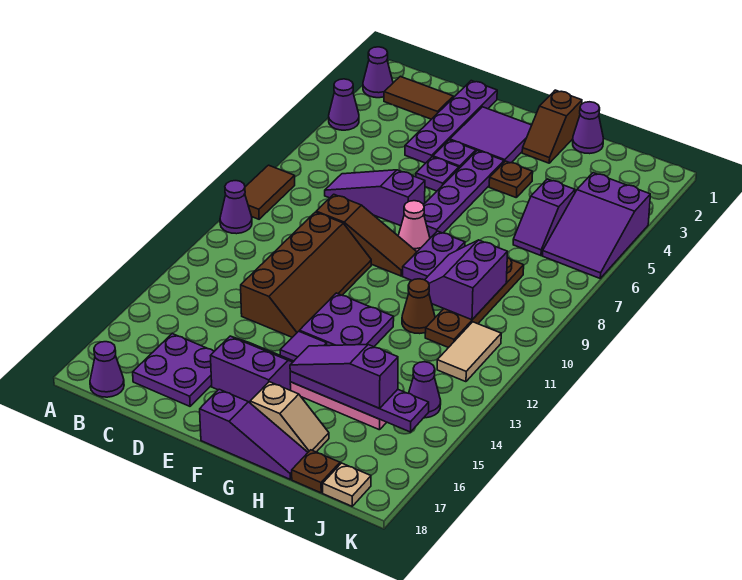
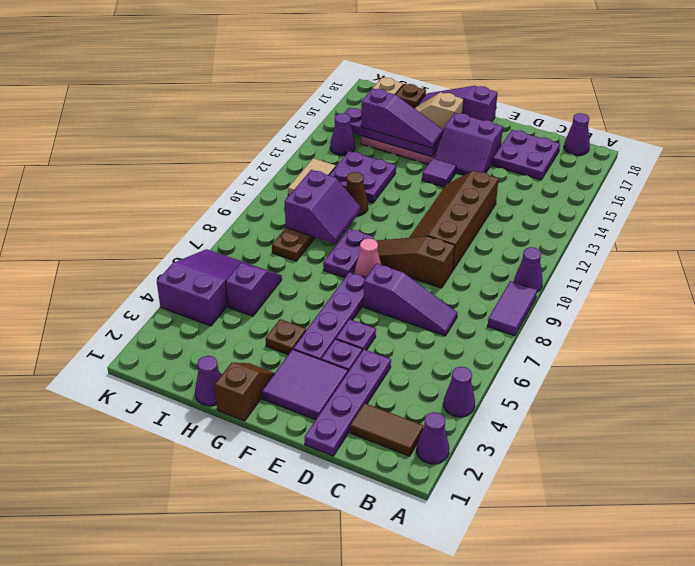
brown 1x2 tile [245,165,295,219] -> purple 1x2 tile [488,281,537,336]
purple 2x2 plate [299,293,394,347] -> purple 2x2 plate moved to [330,151,396,203]

